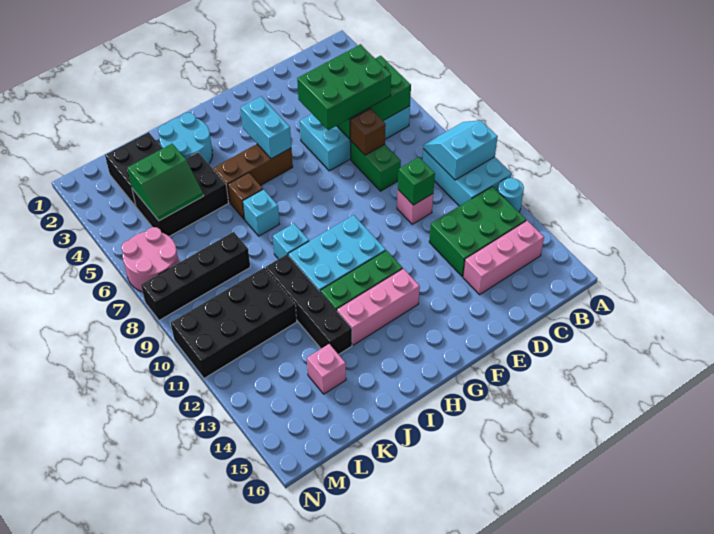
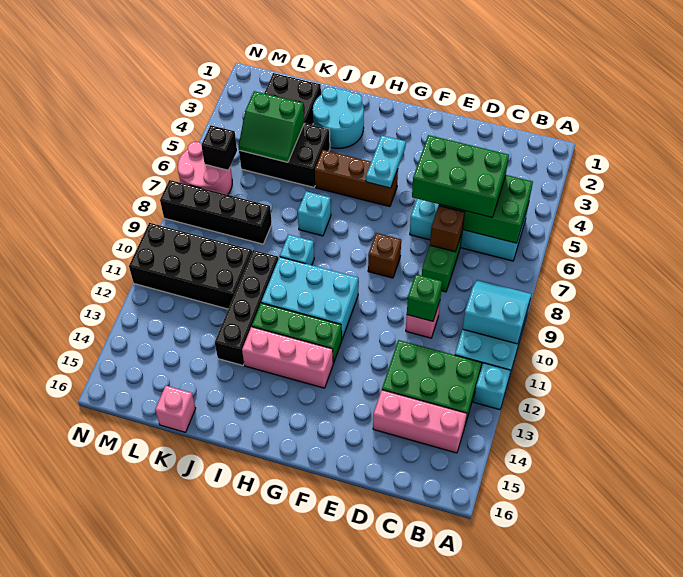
cyan 1x1 round brick [498,178,524,212] -> cyan 1x1 brick [474,363,510,410]
cyan 1x2 brick [241,97,291,159] -> cyan 1x2 plate [366,135,406,188]
brown 1x1 brick [228,173,263,219] -> brown 1x1 brick moved to [368,233,401,278]
pink 1x1 brick [307,344,346,394] -> pink 1x1 brick moved to [155,386,196,432]
none -> black 1x1 brick [201,125,237,170]

